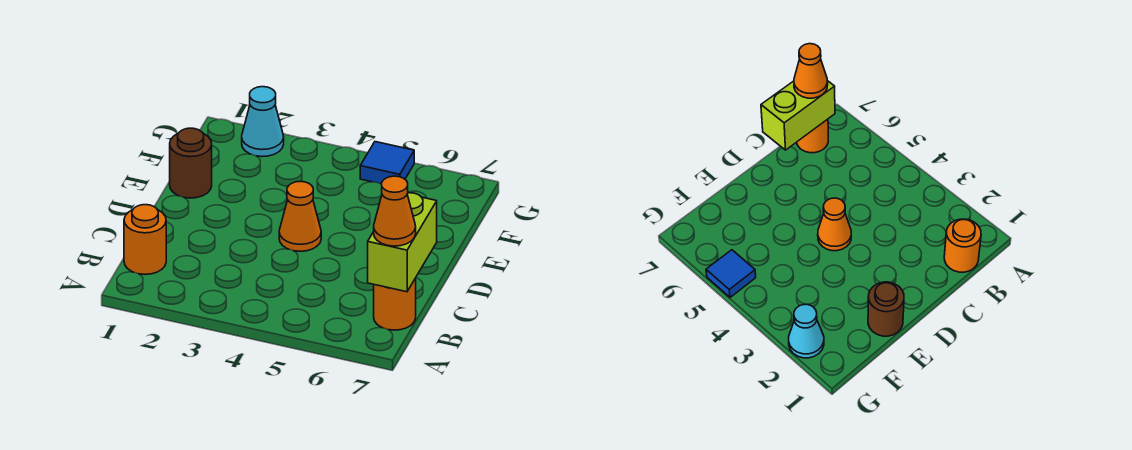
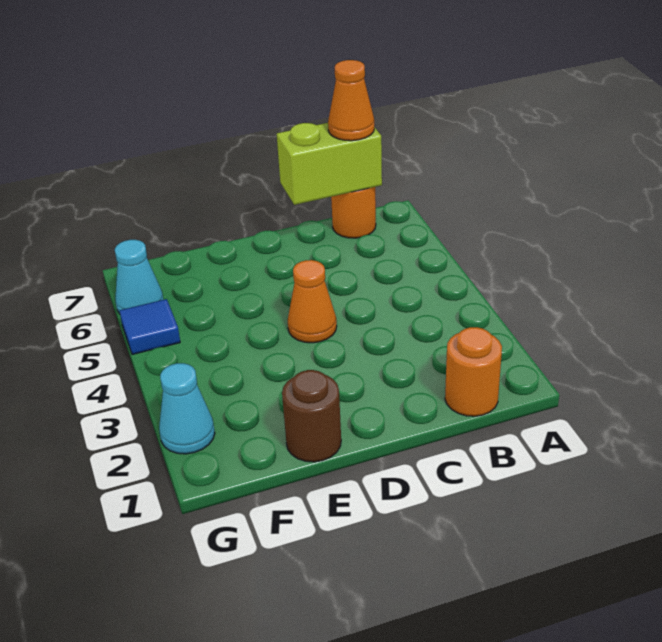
none -> cyan 1x1 cone [115,240,163,314]

